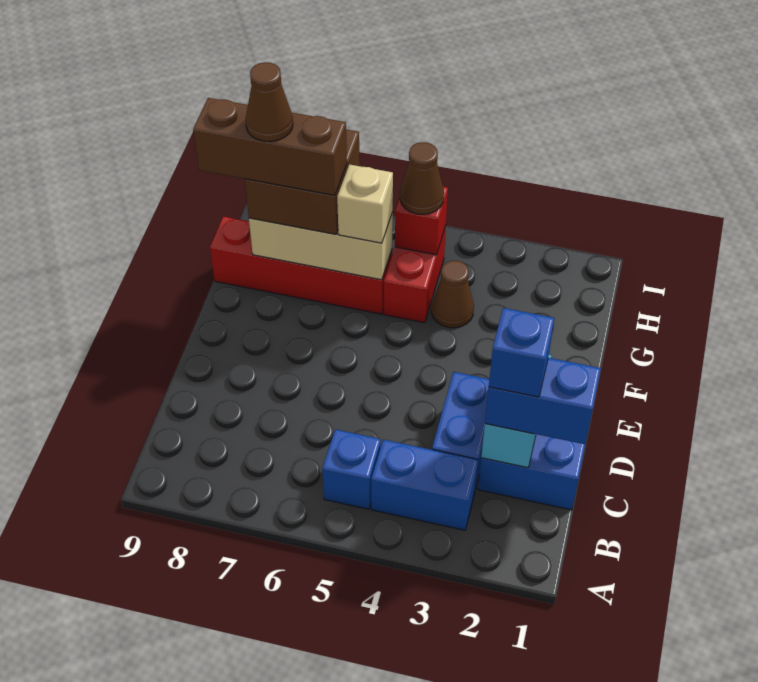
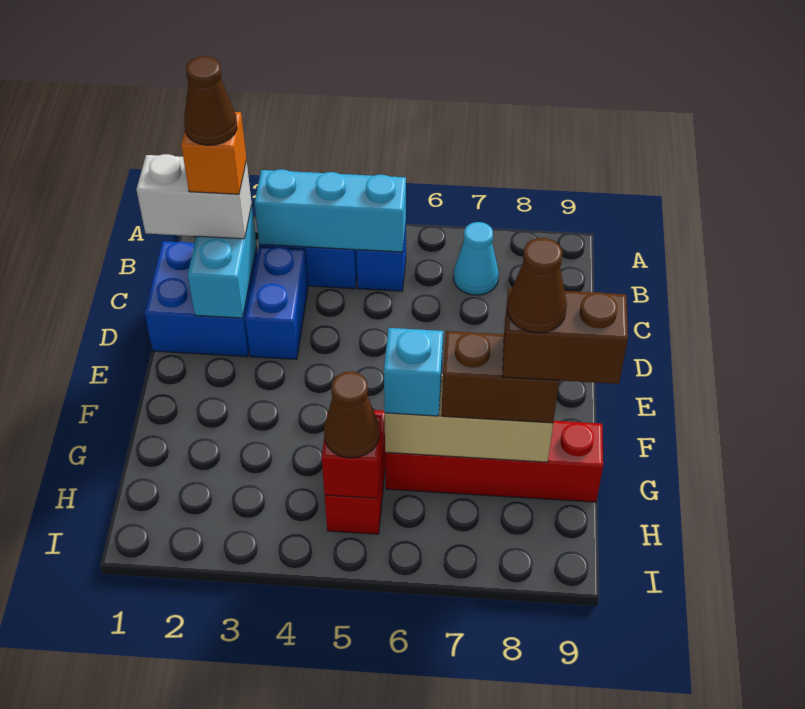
none -> cyan 1x3 brick [255,169,406,252]
none -> cyan 1x1 cone [454,222,499,295]
blue 1x2 brick [485,358,601,444] -> white 1x2 brick [136,154,252,239]
blue 1x1 brick [489,308,554,397] -> orange 1x1 brick [181,112,246,194]
brown 1x1 cone [431,261,474,328] -> brown 1x1 cone moved to [184,56,237,145]
tan 1x1 brick [337,164,393,243] -> cyan 1x1 brick [384,328,443,416]
brown 2x2 brick [245,129,360,234] -> brown 1x2 brick [442,331,559,423]
brown 1x3 brick [193,98,347,195] -> brown 1x2 brick [502,288,628,384]

